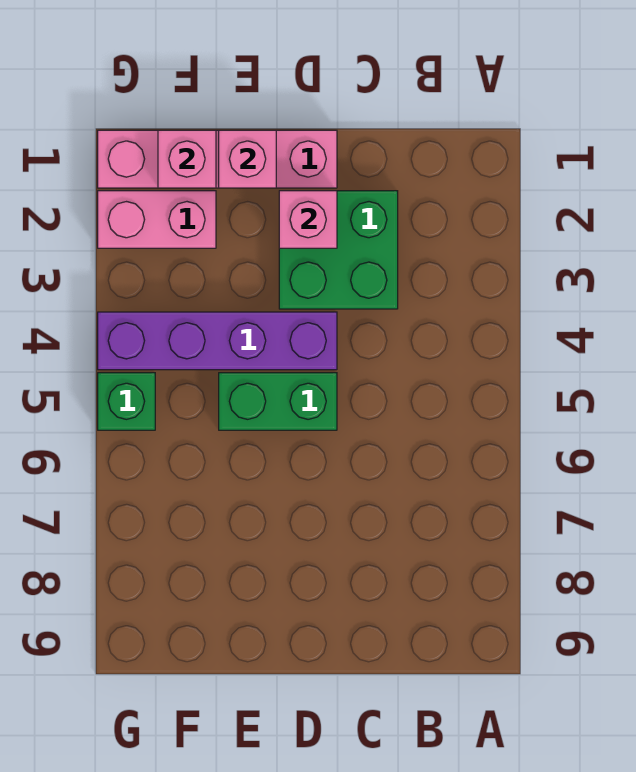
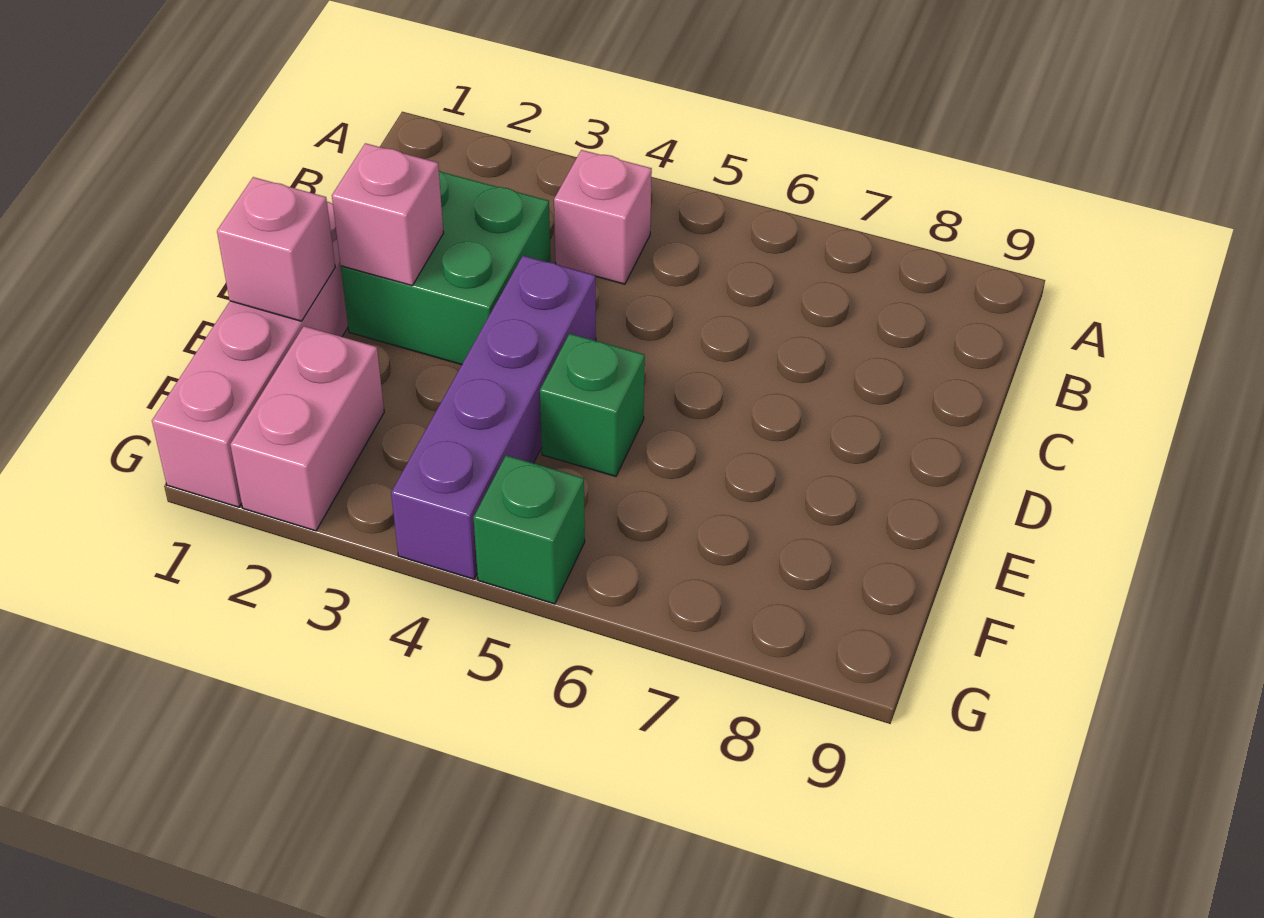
green 1x2 brick [219,373,337,430] -> green 1x1 brick [540,334,645,476]
pink 1x1 brick [158,130,216,188] -> pink 1x1 brick moved to [554,150,652,284]

